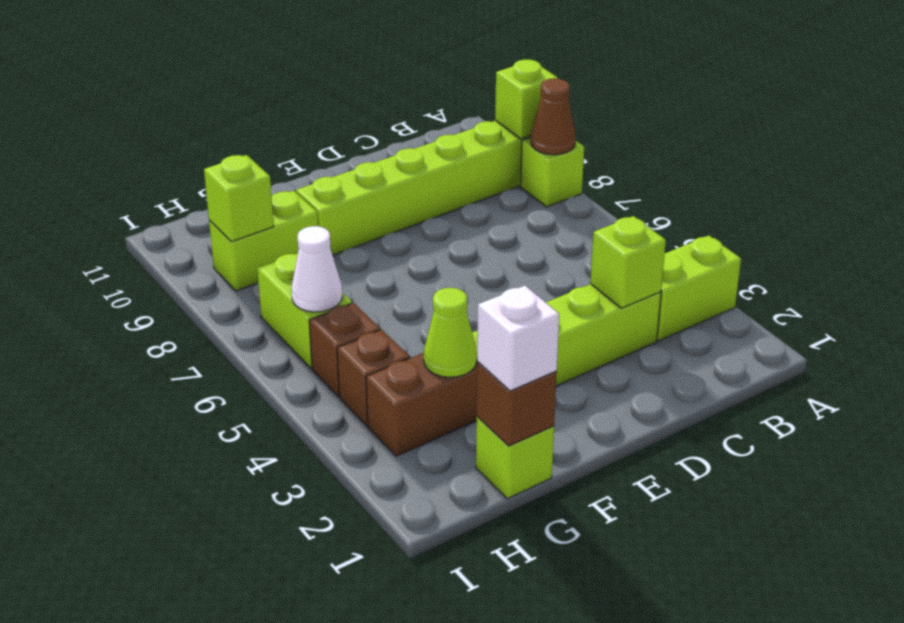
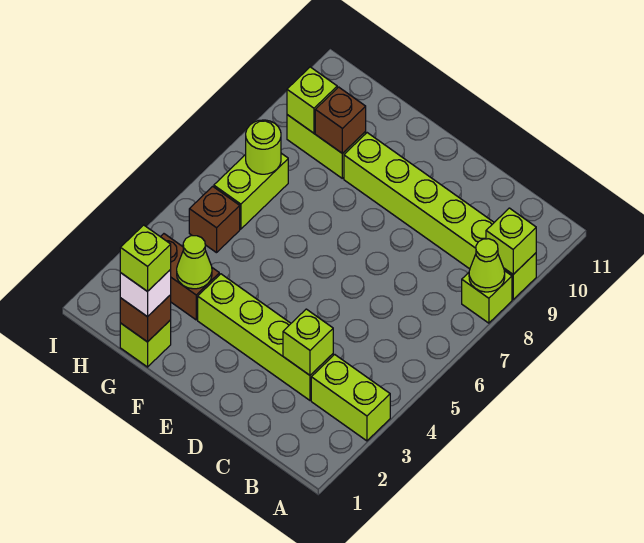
brown 1x1 cone [531,78,576,155] -> lime 1x1 cone [469,239,505,292]
none -> lime 1x1 brick [120,225,171,292]
brown 1x1 brick [337,330,410,426] -> brown 1x1 brick moved to [315,87,366,154]
white 1x1 cone [291,226,342,312] -> none
none -> lime 1x1 round brick [246,120,281,174]

